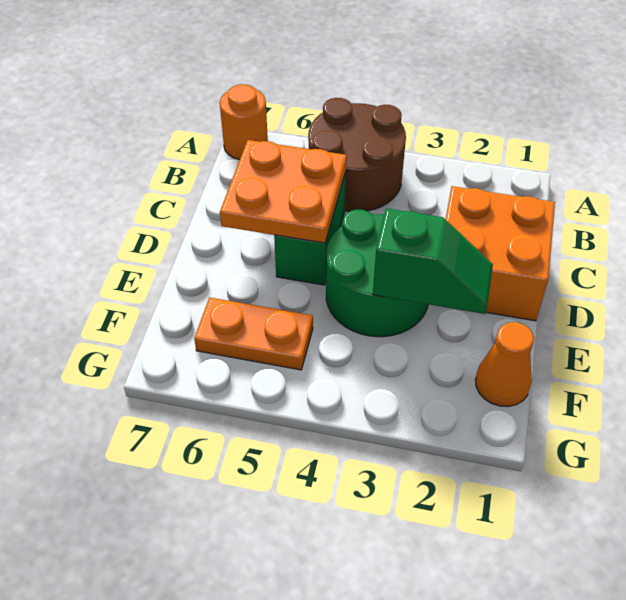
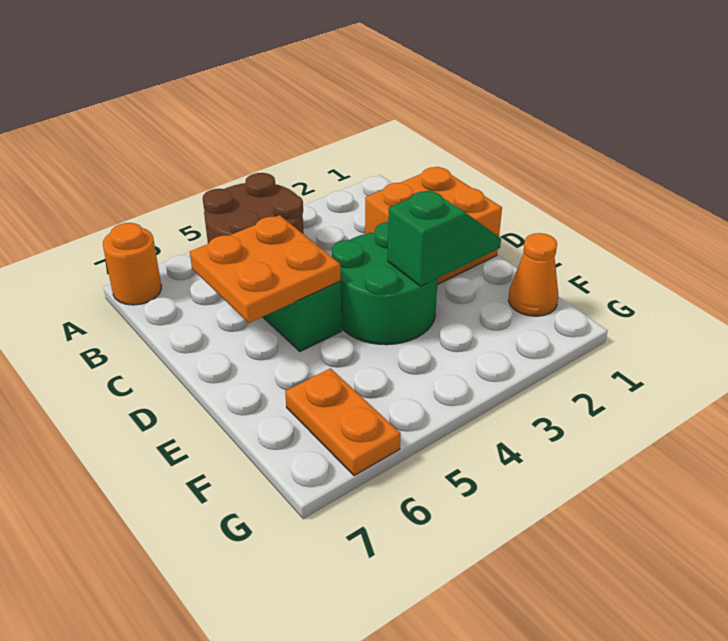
orange 1x2 plate [194,297,313,370] -> orange 1x2 plate turned to [285,368,401,476]

